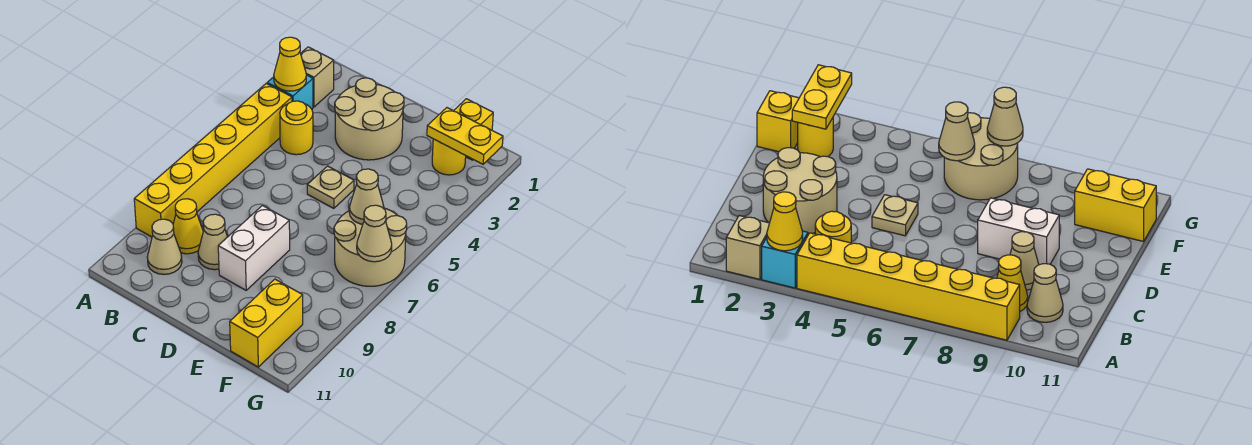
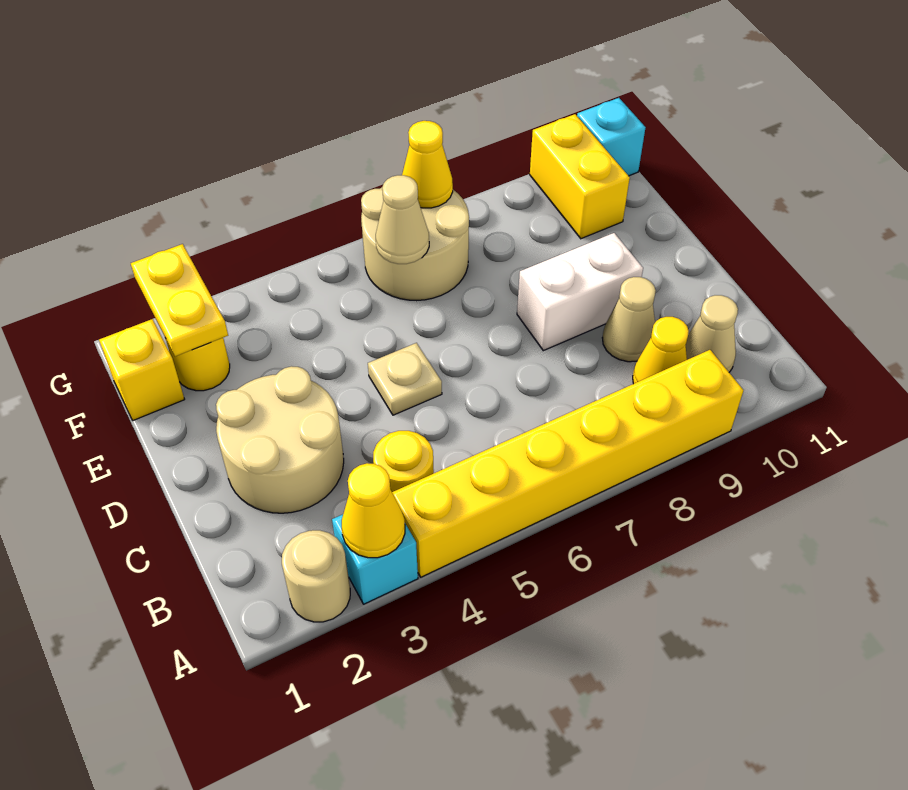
tan 1x1 brick [301,47,334,107] -> tan 1x1 round brick [282,530,350,622]
yellow 1x2 brick [230,279,303,367] -> yellow 1x2 brick turned to [530,114,630,239]
tan 1x1 cone [357,205,392,262] -> yellow 1x1 cone [402,121,453,208]
none -> cyan 1x1 brick [577,98,646,176]

